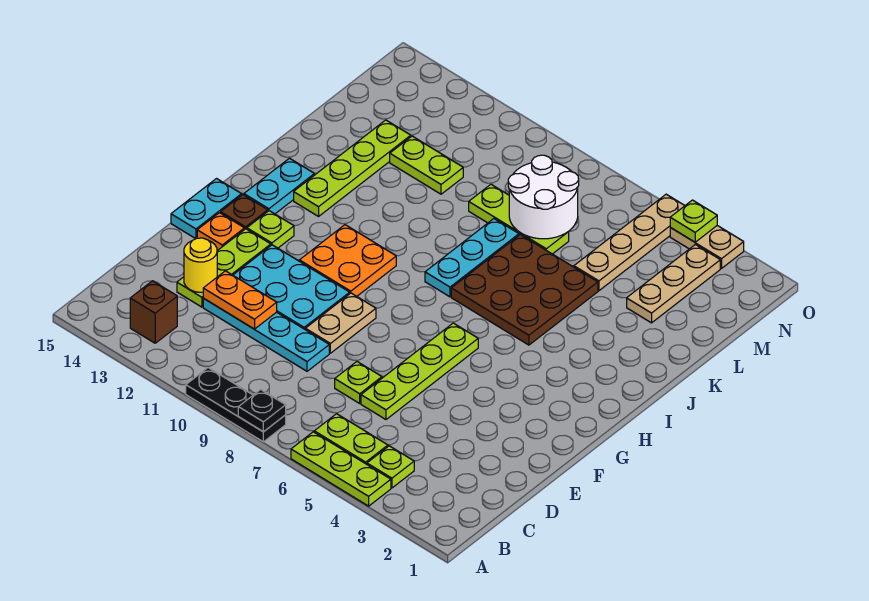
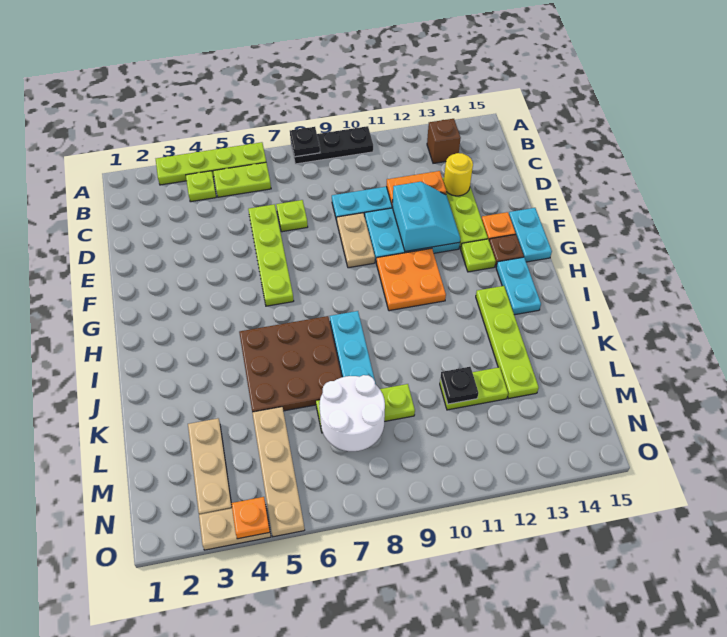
lime 1x3 plate [291,432,391,506] -> lime 1x4 plate [156,142,266,185]
none -> cyan 2x2 slope [392,182,460,251]
none -> black 1x1 plate [440,367,478,404]
lime 1x1 plate [670,200,717,242] -> orange 1x1 plate [231,497,270,539]

